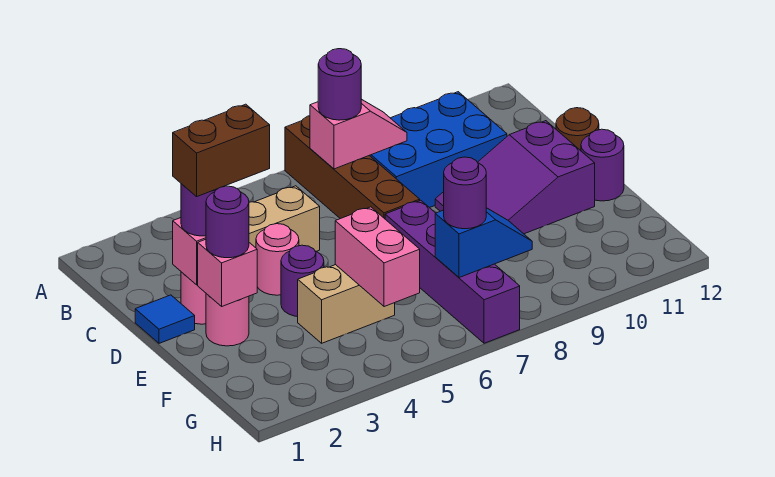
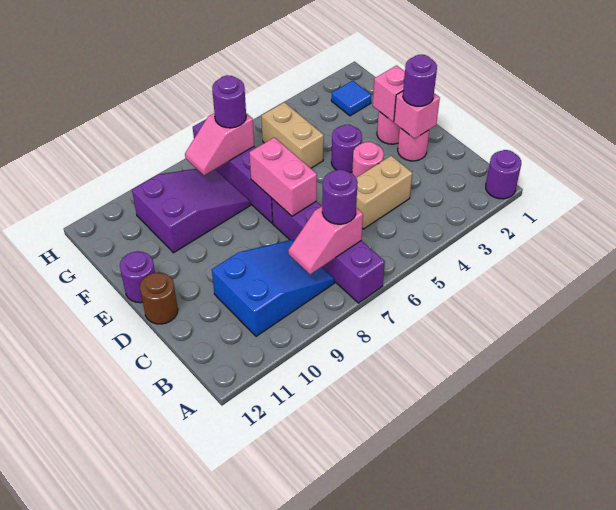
brown 1x4 brick [285,116,420,219] -> purple 1x4 brick [272,199,385,303]
blue 2x3 brick [369,92,507,208] -> blue 2x3 slope [212,240,335,336]
blue 1x1 tile [135,295,195,343] -> blue 1x1 tile moved to [331,81,371,116]
brown 1x2 brick [173,104,270,197] -> none
purple 2x3 slope [435,121,595,234] -> purple 2x3 slope moved to [132,169,250,253]
purple 1x1 round brick [206,186,249,258] -> purple 1x1 round brick moved to [486,150,521,199]
tan 1x2 brick [298,265,395,343] -> tan 1x2 brick turned to [261,102,324,168]
pink 1x2 brick [335,207,420,307] -> pink 1x2 brick moved to [249,137,317,216]
blue 1x2 slope [435,208,532,278] -> pink 1x2 slope [185,113,254,175]

